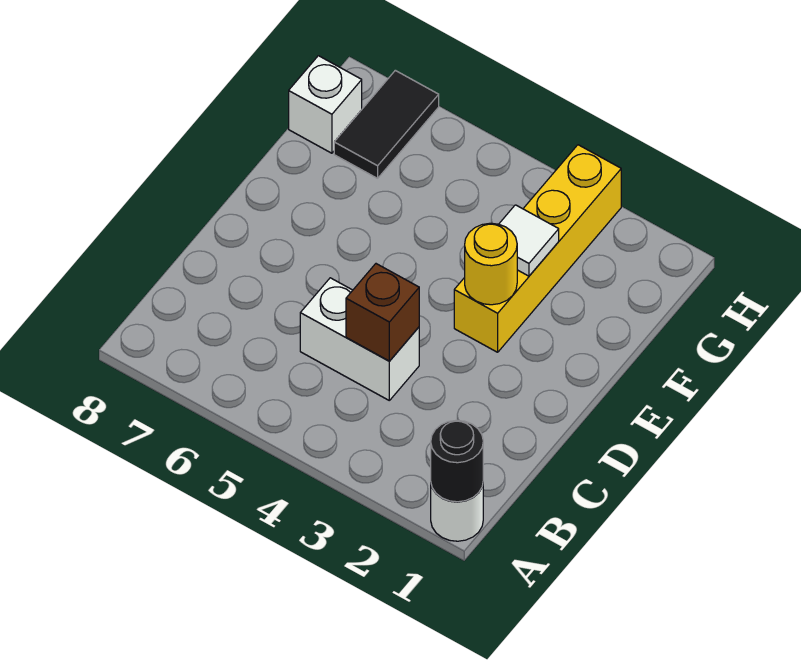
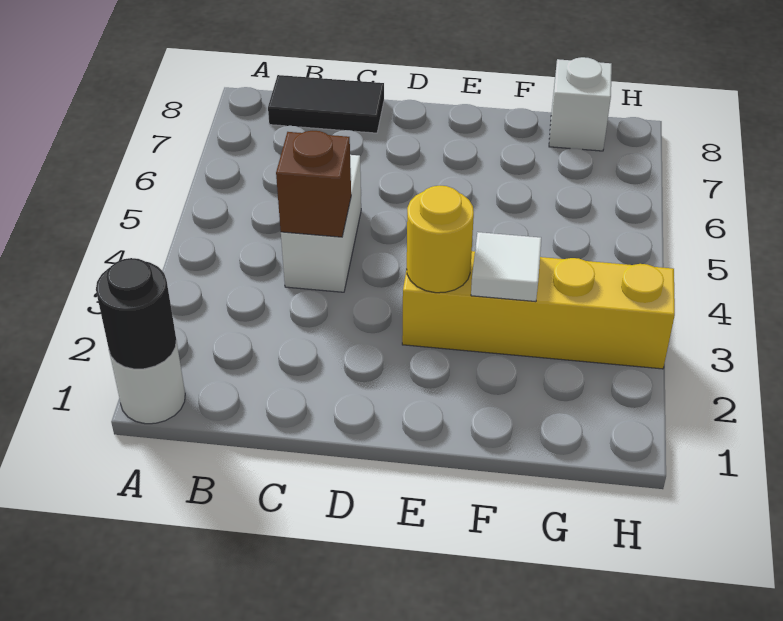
black 1x2 tile [334,70,439,178] -> black 1x2 tile moved to [268,75,384,133]

